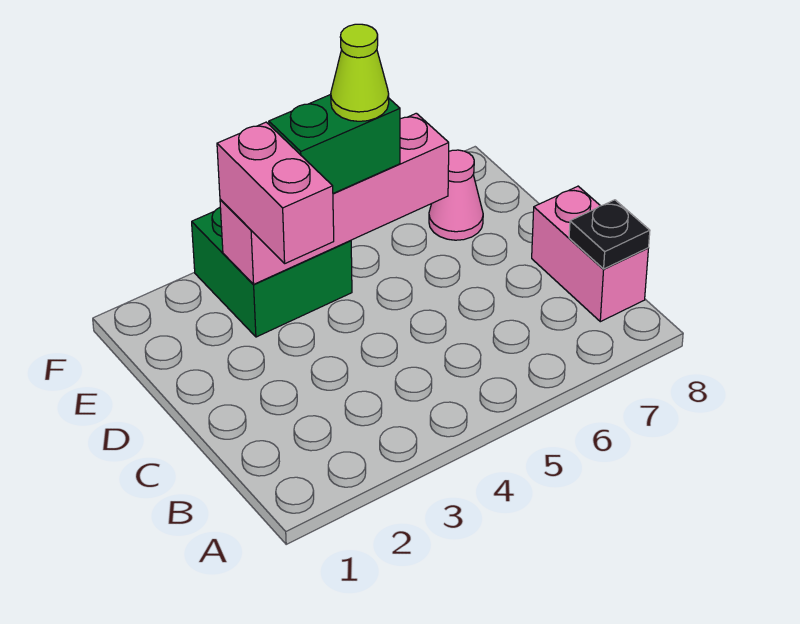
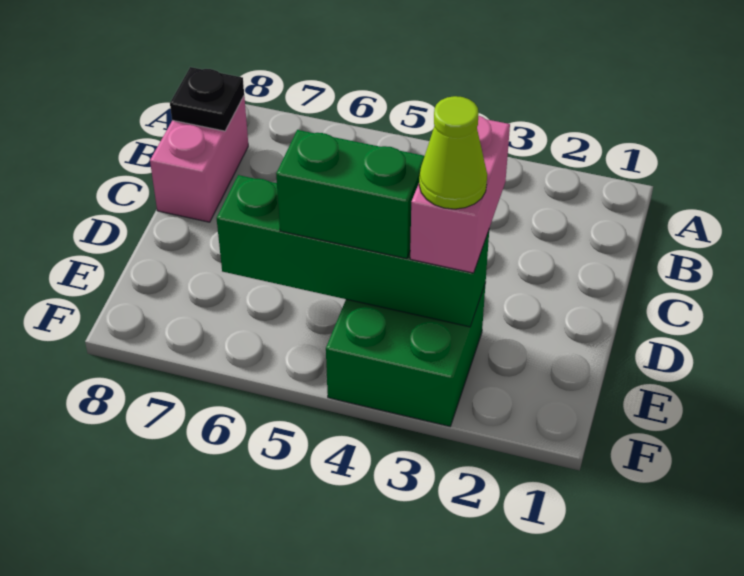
pink 1x4 brick [220,113,449,284] -> green 1x4 brick [217,175,489,327]
lime 1x1 cone [331,24,389,121] -> lime 1x1 cone moved to [419,96,487,209]
pink 1x1 cone [429,150,483,240] -> none

